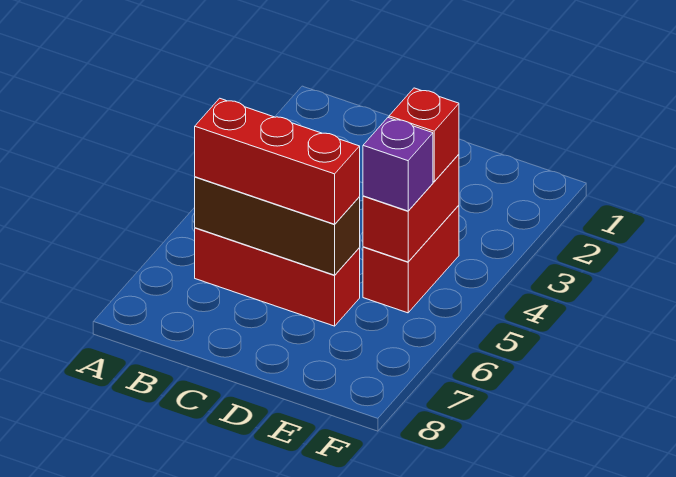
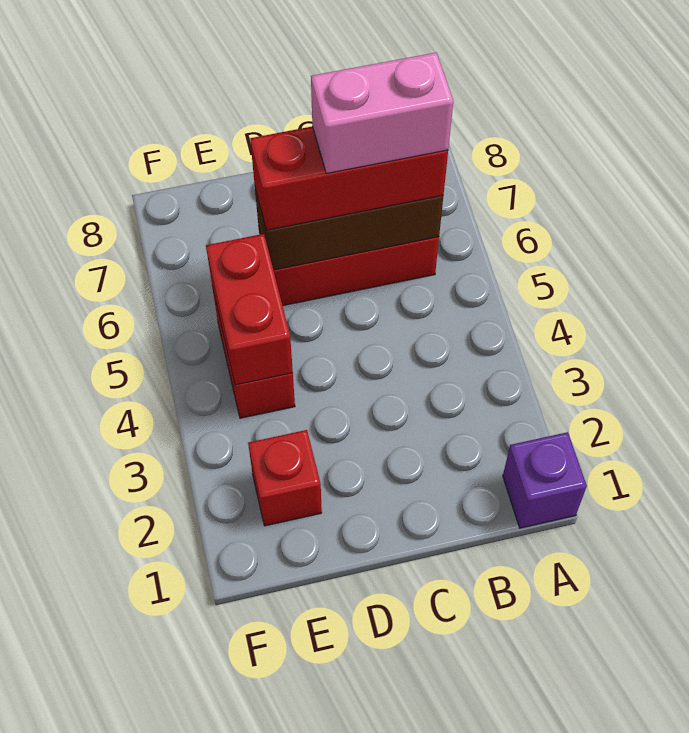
none -> pink 1x2 brick [311,53,453,174]
red 1x1 brick [389,88,459,182] -> red 1x1 brick moved to [248,430,322,526]
purple 1x1 brick [363,118,433,211] -> purple 1x1 brick moved to [503,432,587,528]

